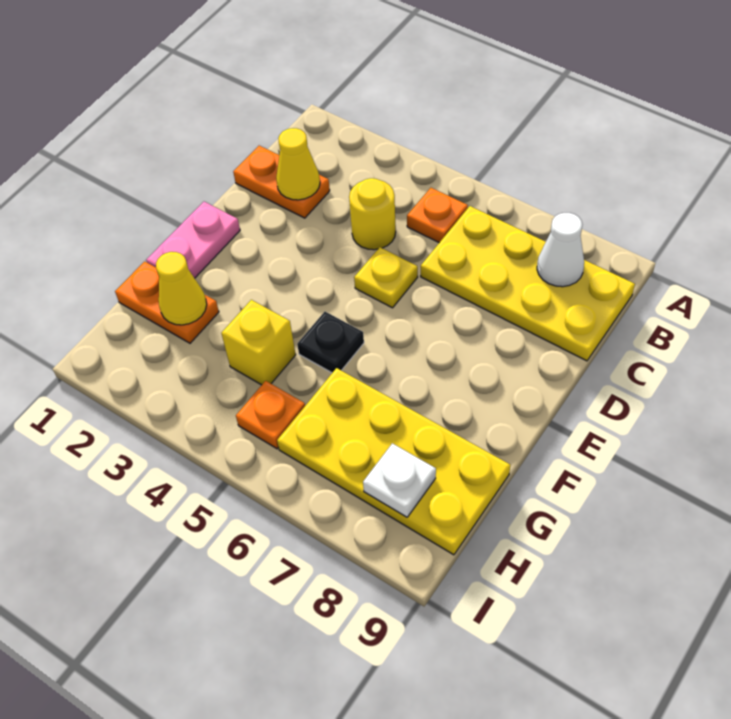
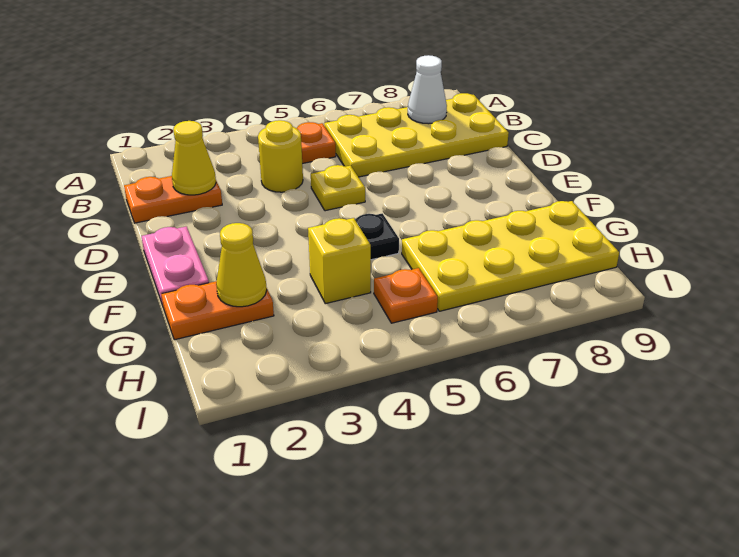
white 1x1 plate [363,443,436,517] -> none

